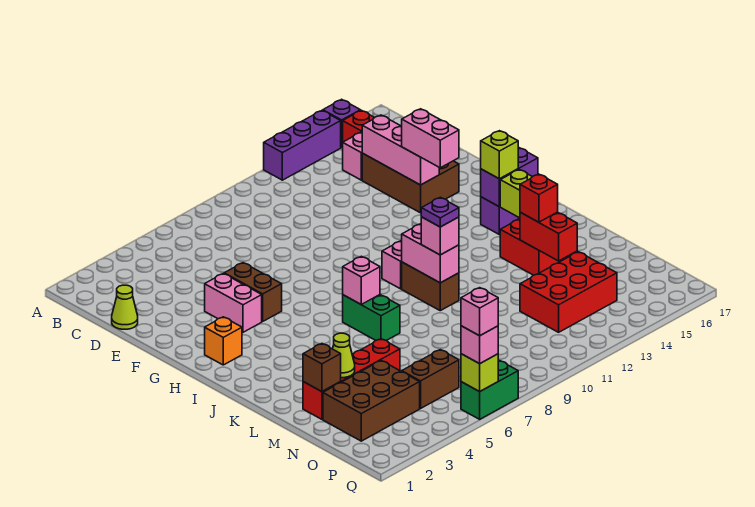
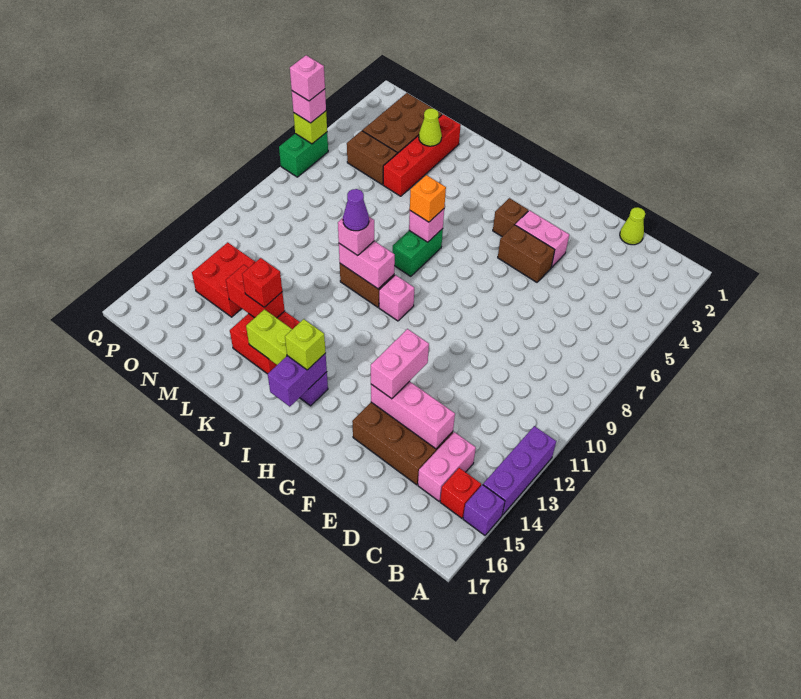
pink 1x2 brick [402,109,459,168] -> pink 1x2 brick turned to [371,329,429,399]
orange 1x1 brick [205,317,242,365] -> orange 1x1 brick moved to [410,175,446,222]
green 1x2 brick [343,295,400,341] -> green 1x2 brick turned to [393,229,443,276]
purple 1x1 plate [421,197,459,227] -> purple 1x1 cone [343,189,369,231]
brown 1x1 brick [303,344,341,392] -> brown 1x1 brick moved to [493,198,528,237]
red 2x3 brick [520,252,617,332] -> red 2x2 brick [192,242,255,317]
brown 1x2 brick [402,350,459,409] -> brown 1x2 brick turned to [347,131,397,185]

